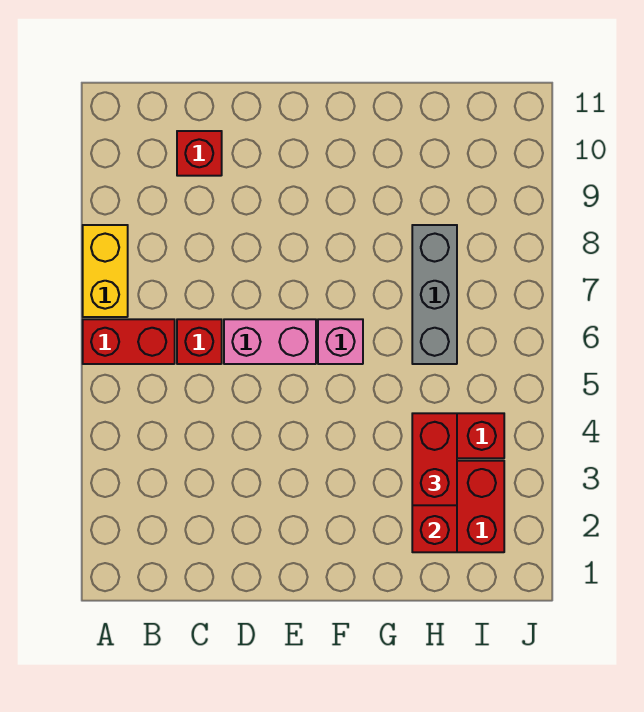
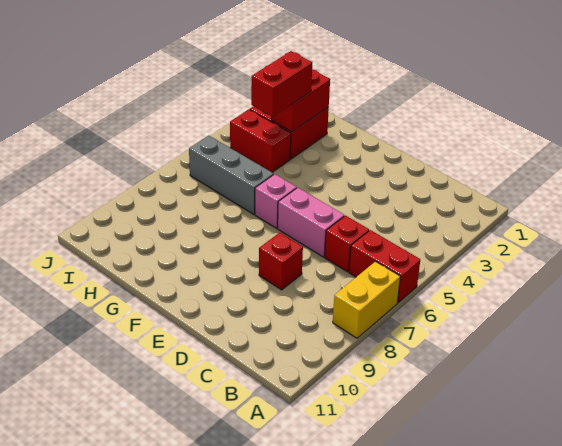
red 1x1 brick [177,131,222,176] -> red 1x1 brick moved to [259,233,303,290]
grey 1x3 brick [412,225,457,364] -> grey 1x3 brick turned to [189,136,274,214]

